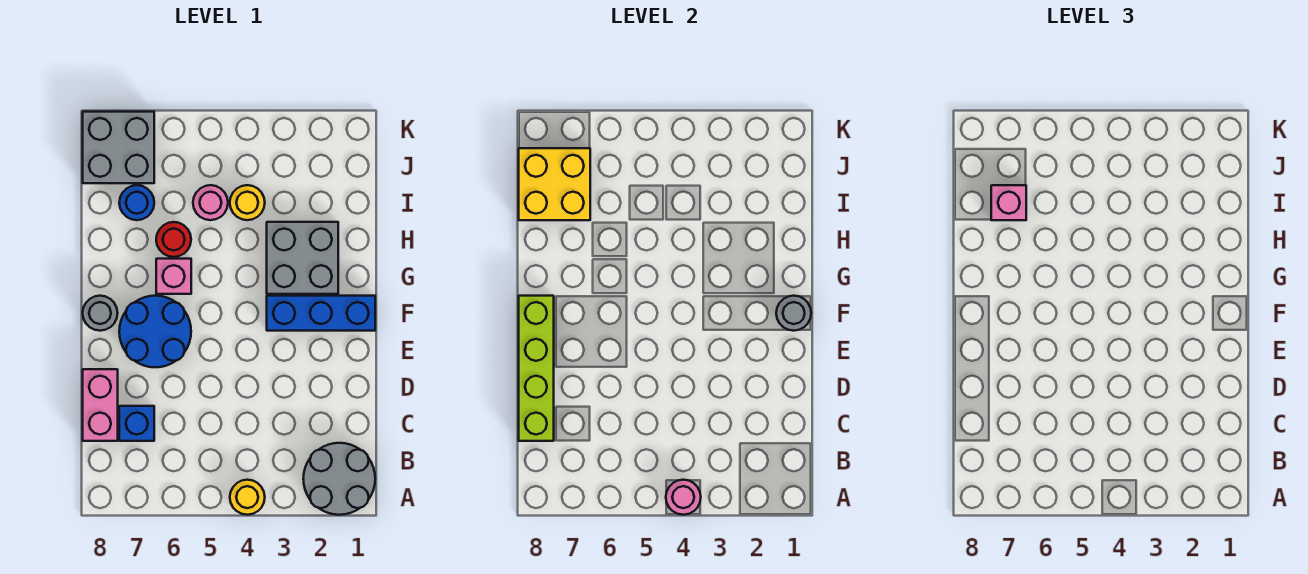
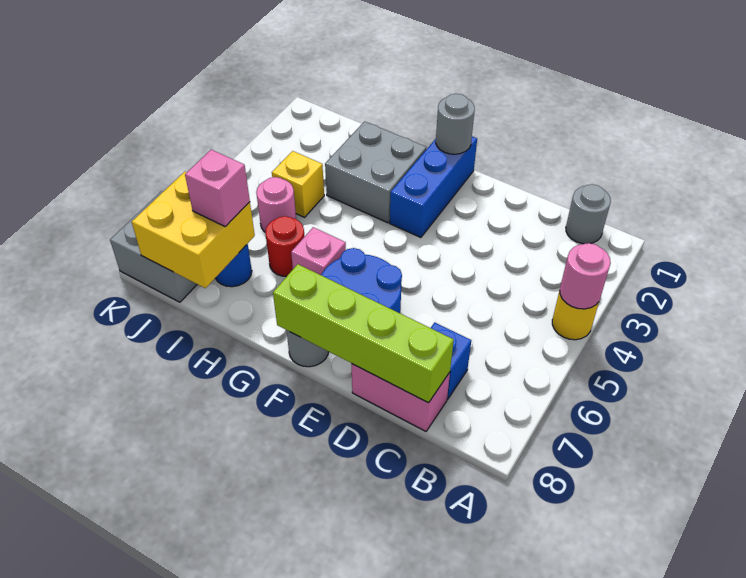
grey 2x2 round brick [303,443,375,515] -> grey 1x1 round brick [566,184,611,244]
yellow 1x1 round brick [230,185,265,220] -> yellow 1x1 brick [272,151,324,217]

